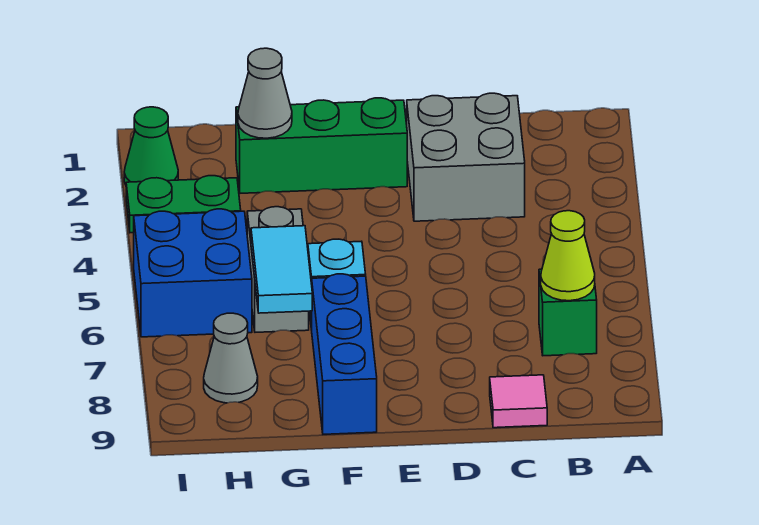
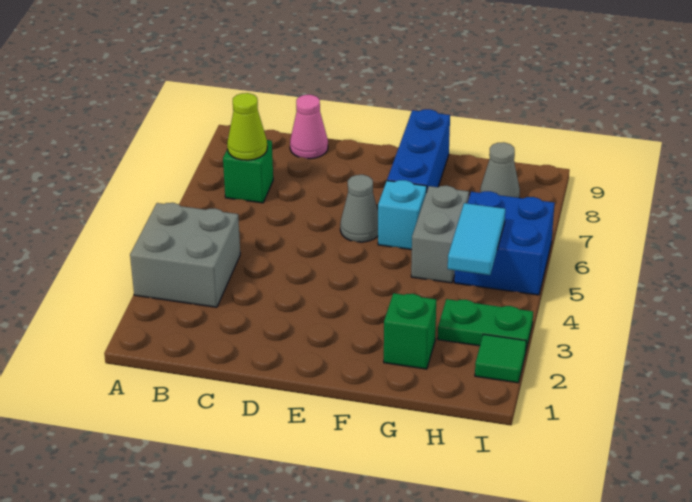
grey 2x2 brick [407,93,525,221] -> grey 2x2 brick moved to [130,203,240,307]
pink 1x1 tile [490,375,547,428] -> pink 1x1 cone [290,95,328,159]
green 1x3 brick [236,98,407,193] -> green 1x1 brick [384,293,436,369]
grey 1x1 cone [238,48,292,138] -> grey 1x1 cone moved to [340,175,378,242]
cyan 1x2 tile [251,226,312,313] -> cyan 1x2 tile moved to [448,203,505,275]
green 1x1 cone [124,107,178,185] -> green 1x1 tile [475,334,526,383]

